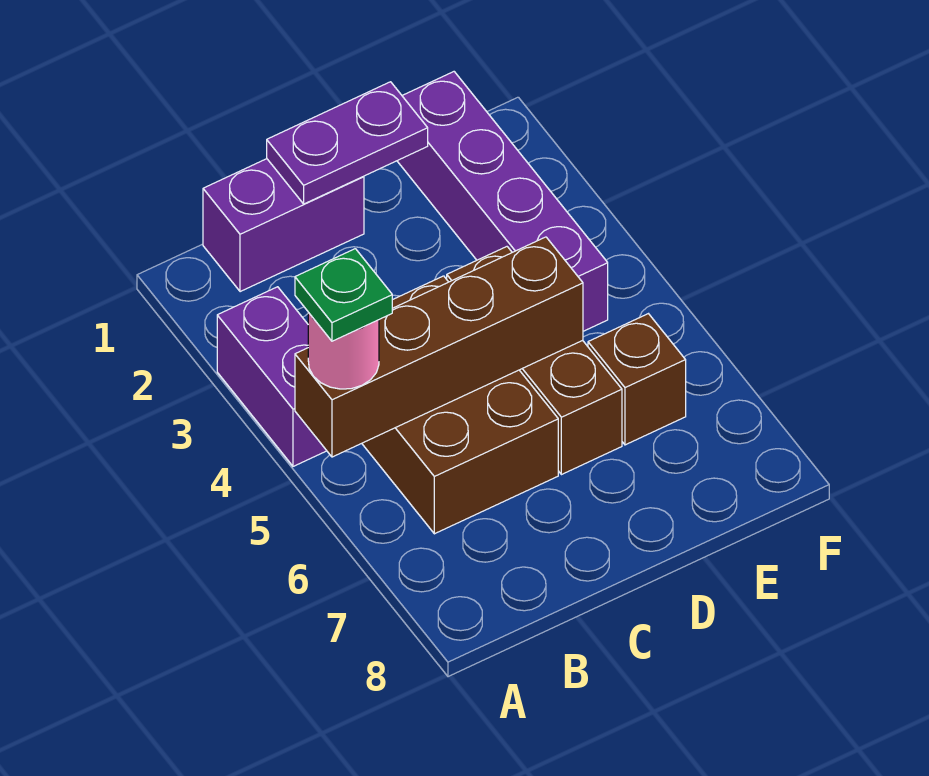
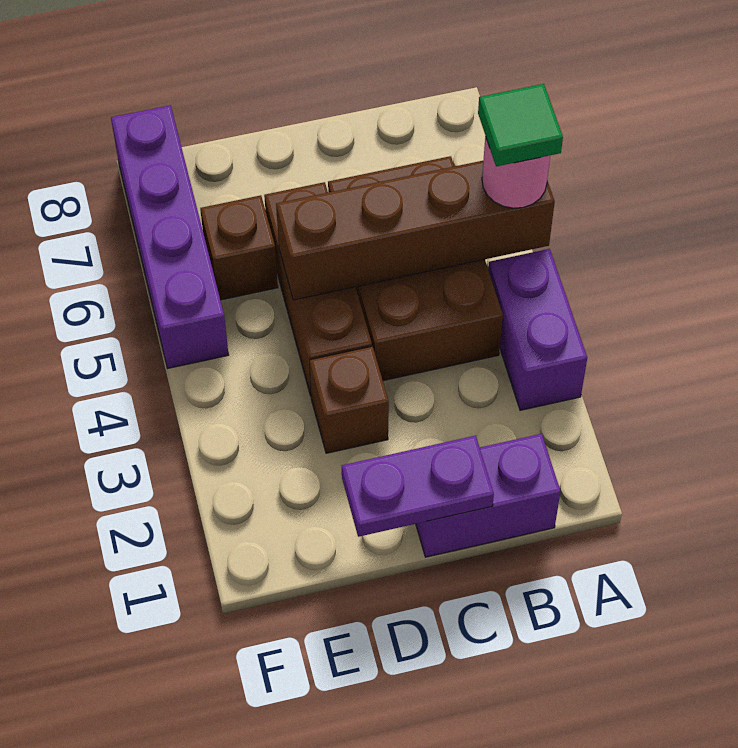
green 1x1 plate [295,249,392,341] -> green 1x1 tile [478,84,563,167]
none -> brown 1x1 brick [310,346,389,453]
purple 1x4 brick [397,72,608,331] -> purple 1x4 brick moved to [111,105,229,368]

